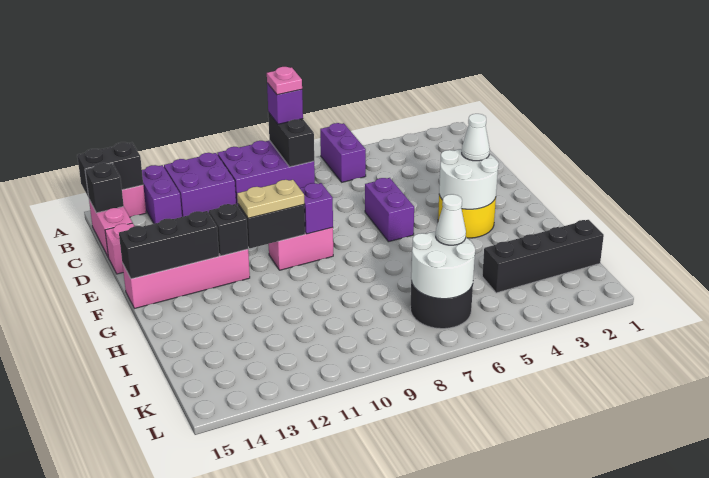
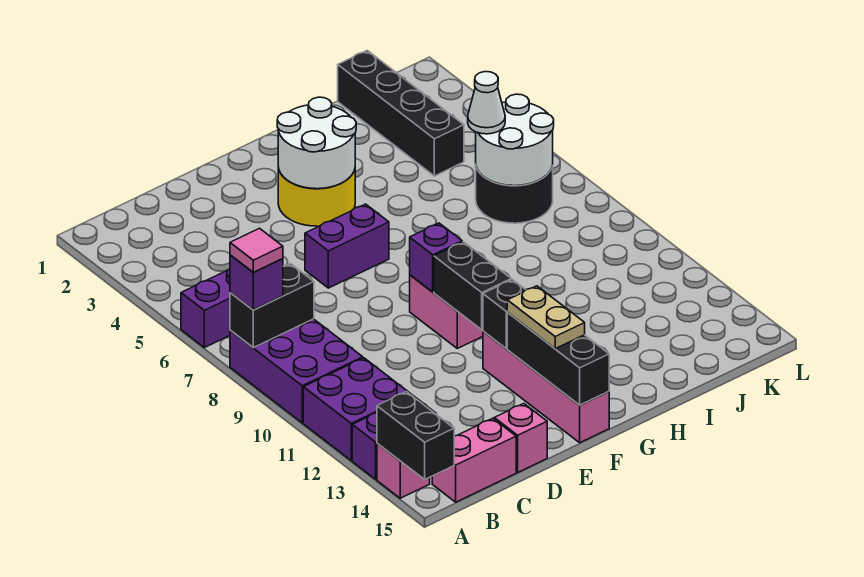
pink 1x1 plate [267,67,302,95] -> pink 1x1 tile [230,228,283,272]
black 1x1 brick [85,163,124,213] -> none
white 1x1 cone [462,114,490,161] -> none
tan 1x2 plate [237,180,304,218] -> tan 1x2 plate moved to [507,286,585,349]

